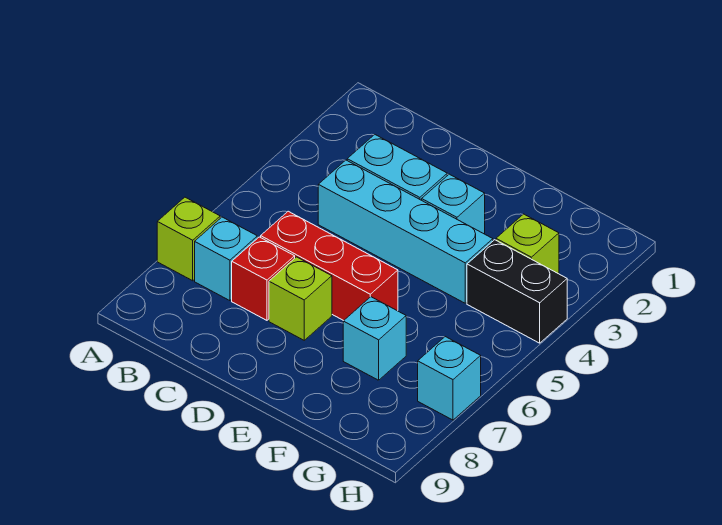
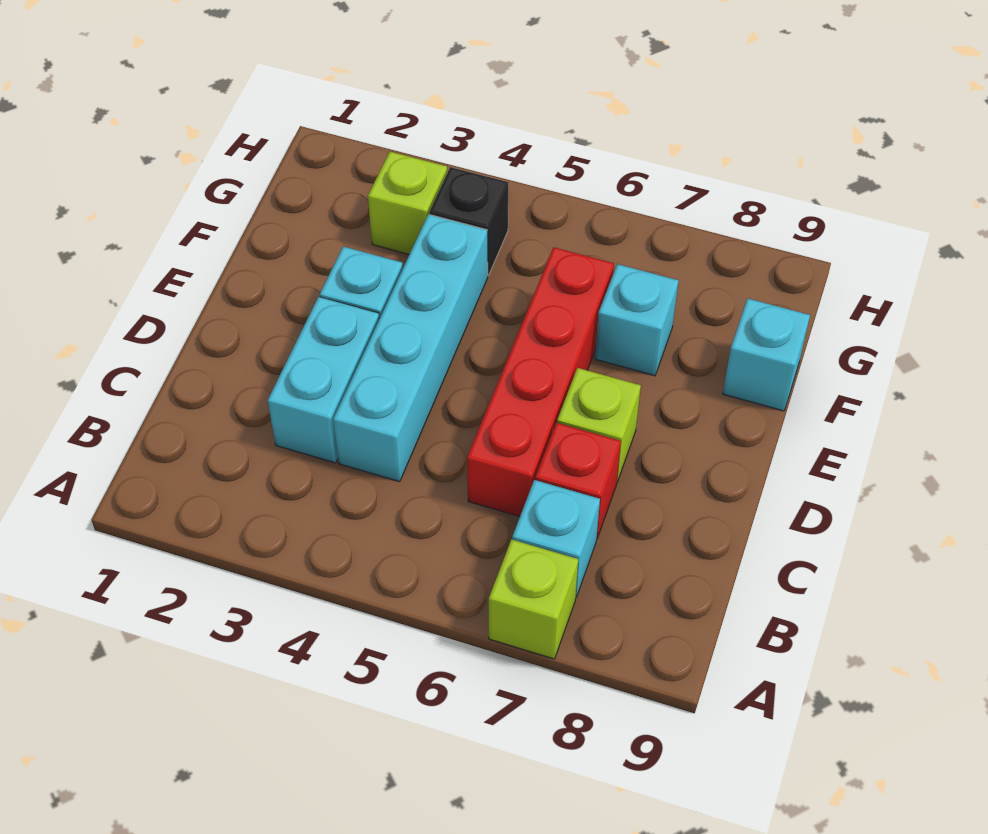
red 1x3 brick [261,211,398,321] -> red 1x4 brick [467,247,614,517]
black 1x2 brick [467,240,567,343] -> black 1x1 brick [429,167,508,276]
cyan 1x1 brick [418,337,481,420] -> cyan 1x1 brick moved to [723,298,810,411]

